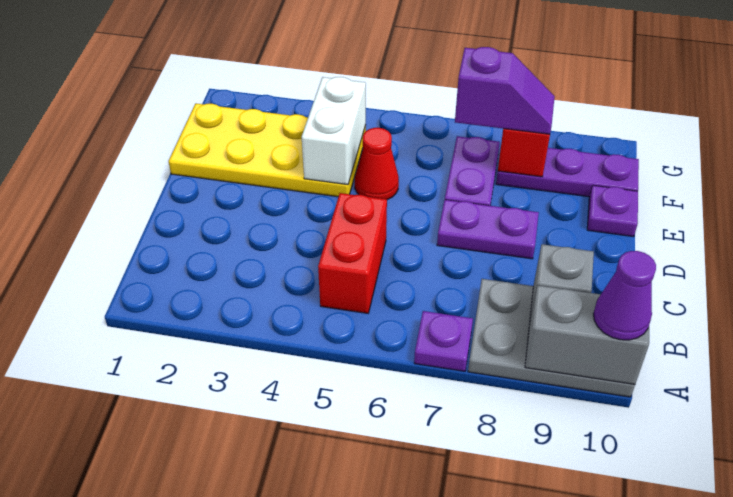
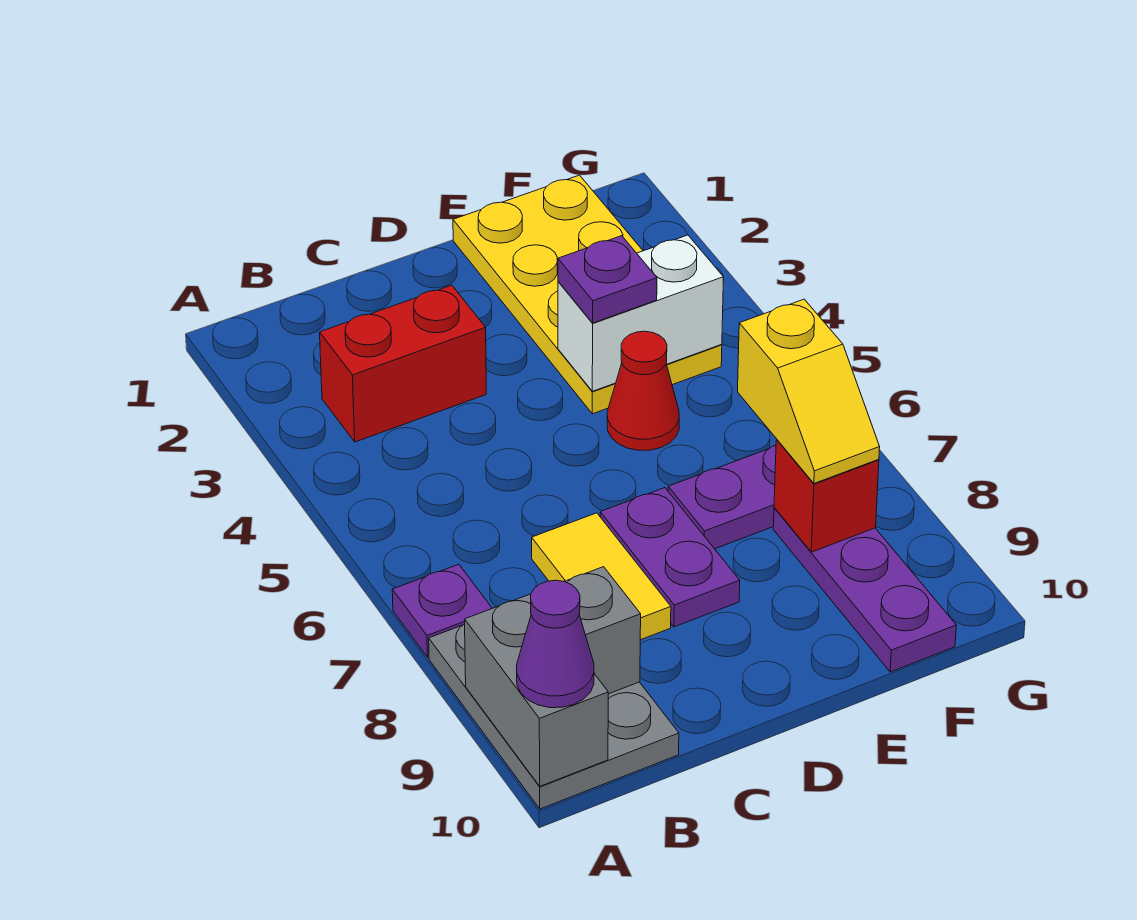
red 1x2 brick [318,193,387,313] -> red 1x2 brick moved to [320,285,486,442]
none -> yellow 1x2 tile [532,513,671,640]
purple 1x1 plate [587,185,638,237] -> purple 1x1 plate moved to [558,236,657,323]
purple 1x2 slope [455,47,555,134] -> yellow 1x2 slope [738,299,880,484]

